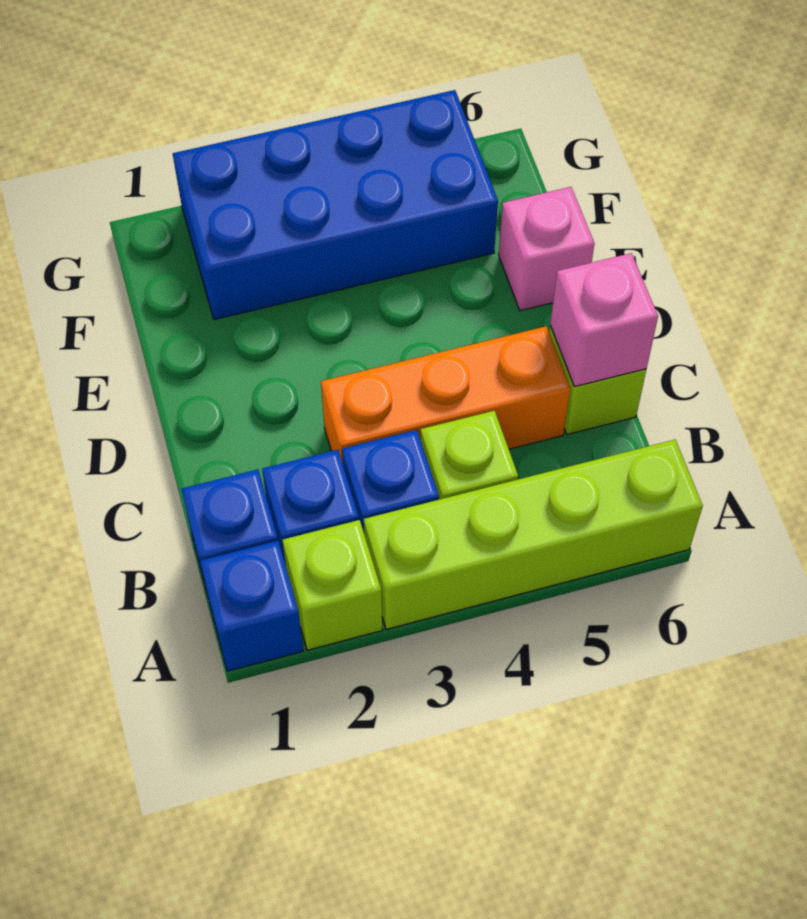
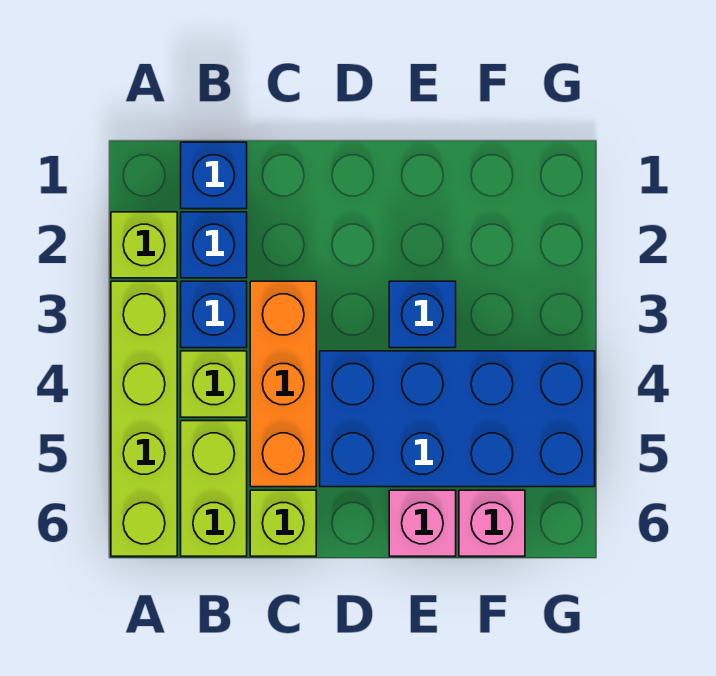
blue 1x1 brick [200,541,303,671] -> blue 1x1 brick moved to [389,281,456,348]
none -> lime 1x2 brick [181,421,247,556]
pink 1x1 brick [550,253,658,387] -> pink 1x1 brick moved to [459,490,525,556]
blue 2x4 brick [173,90,498,320] -> blue 2x4 brick turned to [320,351,595,487]

